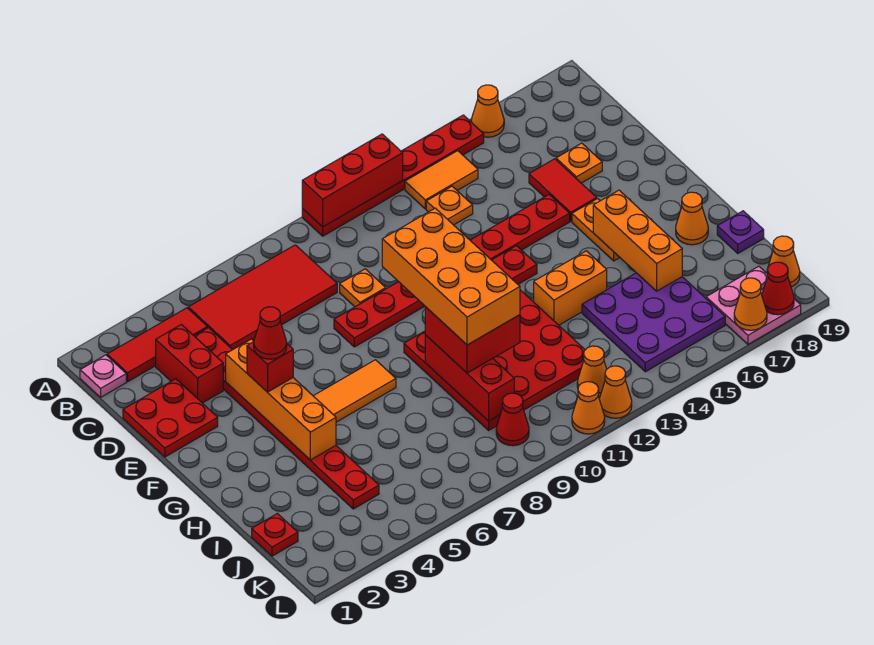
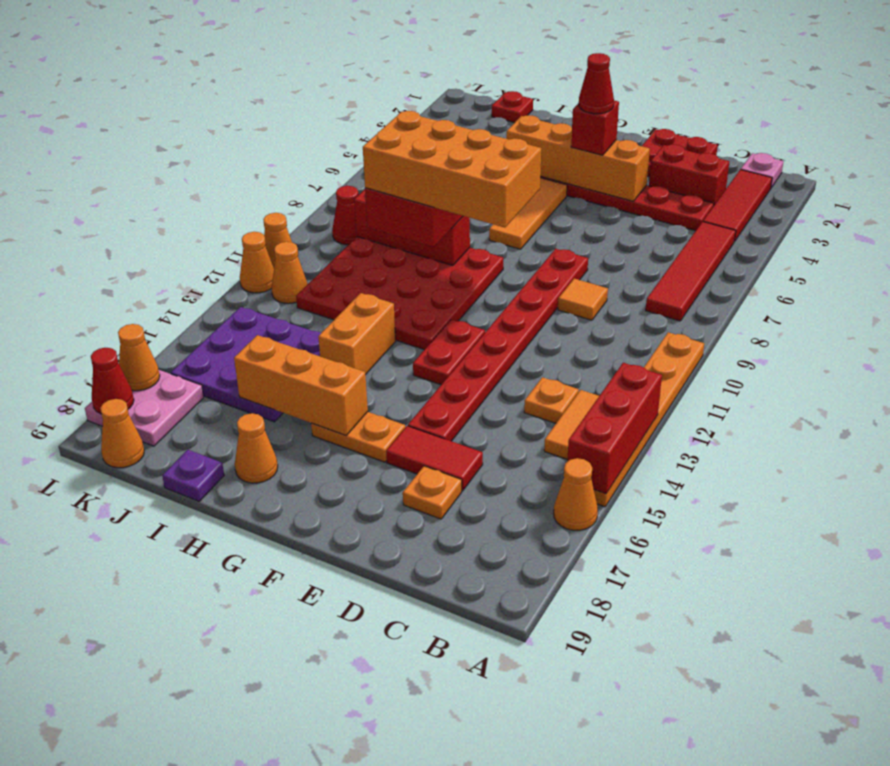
red 1x6 plate [302,115,484,236] -> orange 1x6 plate [594,332,704,507]
red 1x3 brick [302,134,403,227] -> red 1x3 brick moved to [567,363,662,494]
red 2x4 tile [188,245,337,350] -> red 1x4 tile [646,222,736,321]
orange 1x1 plate [340,269,386,307] -> orange 1x1 tile [558,278,608,320]

